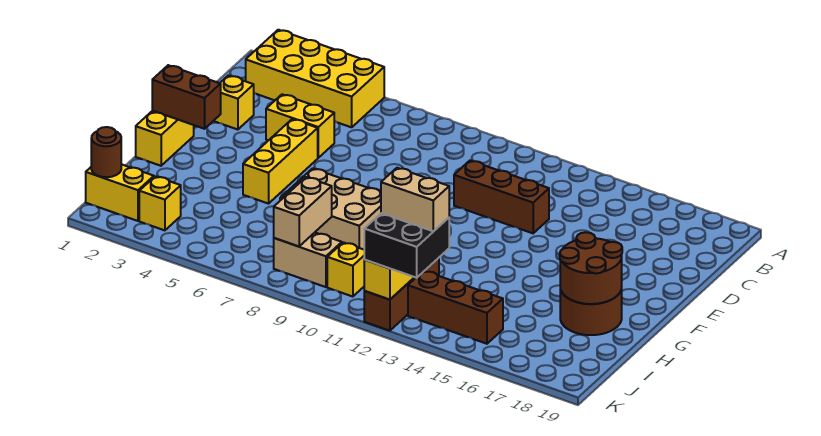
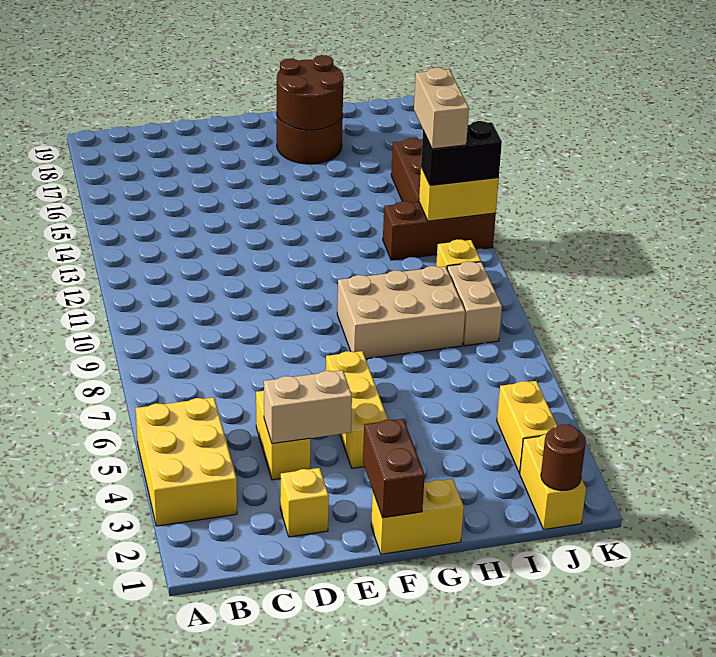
yellow 2x4 brick [246,30,384,127] -> yellow 2x3 brick [136,397,237,526]
brown 1x3 brick [454,161,549,233] -> none
yellow 1x3 brick [243,119,318,204] -> yellow 1x3 brick turned to [326,351,388,468]
tan 2x3 brick [280,168,381,249] -> tan 2x3 brick turned to [337,266,465,359]
tan 1x2 brick [274,177,332,246] -> tan 1x2 brick moved to [264,370,352,444]
yellow 1x1 brick [139,176,181,230] -> yellow 1x2 brick [497,381,557,473]
black 2x2 brick [364,213,449,278] -> black 1x2 brick [421,121,502,186]

